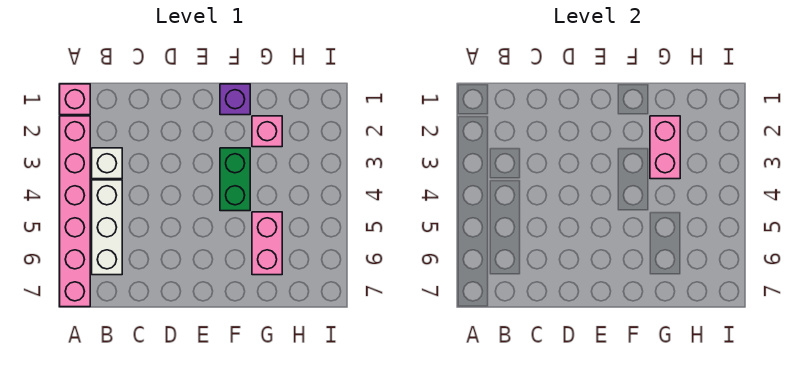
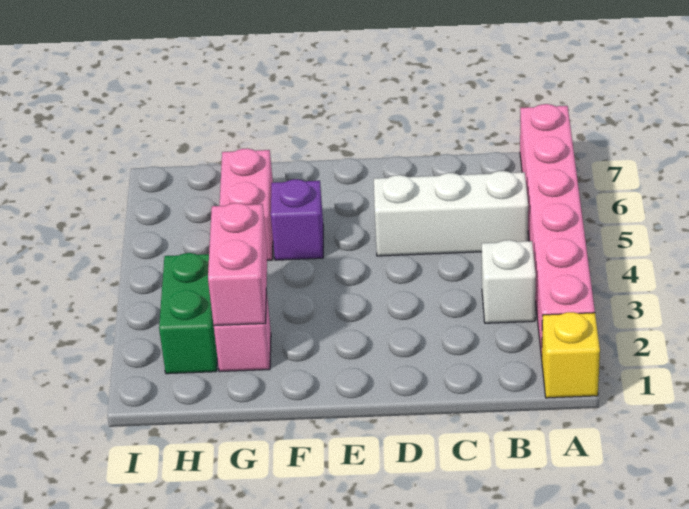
pink 1x1 brick [60,84,90,115] -> yellow 1x1 brick [542,312,600,398]
white 1x3 brick [92,180,122,275] -> white 1x3 brick turned to [374,171,528,256]
purple 1x1 brick [220,84,250,115] -> purple 1x1 brick moved to [271,179,323,260]
green 1x2 brick [220,148,250,211] -> green 1x2 brick moved to [159,253,217,374]

